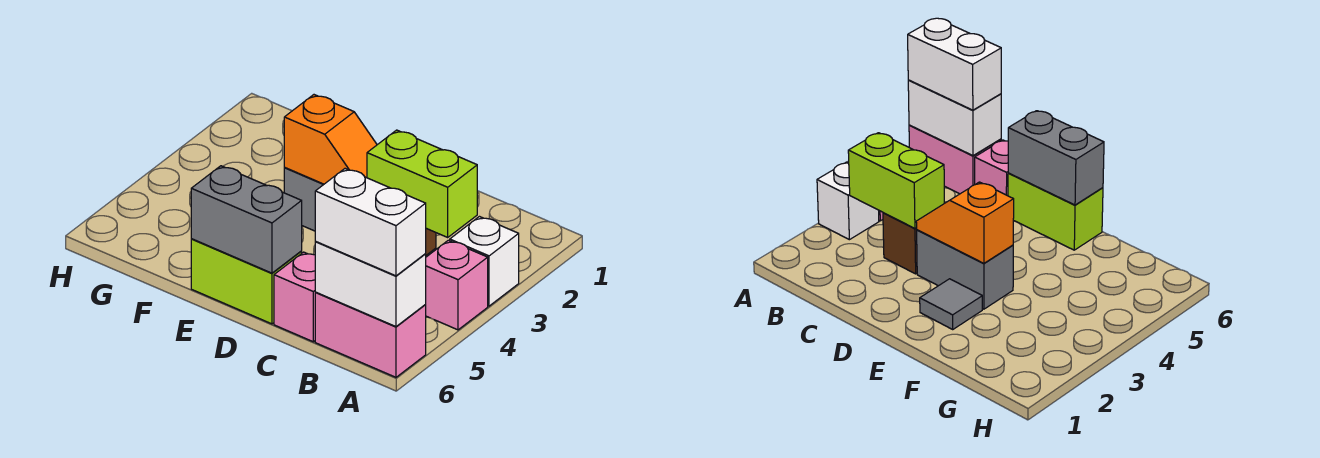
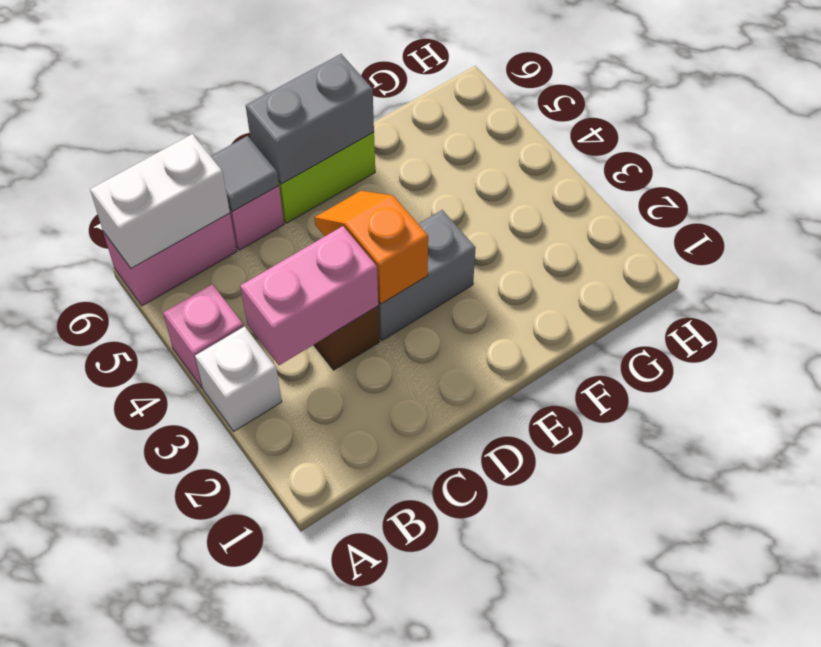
white 1x2 brick [315,169,426,276] -> none
lime 1x2 brick [367,130,477,237] -> pink 1x2 brick [240,226,378,365]
orange 1x2 slope [284,95,377,184] -> orange 1x2 slope turned to [314,191,428,304]
grey 1x1 tile [920,279,982,329] -> grey 1x1 tile moved to [211,136,279,211]

